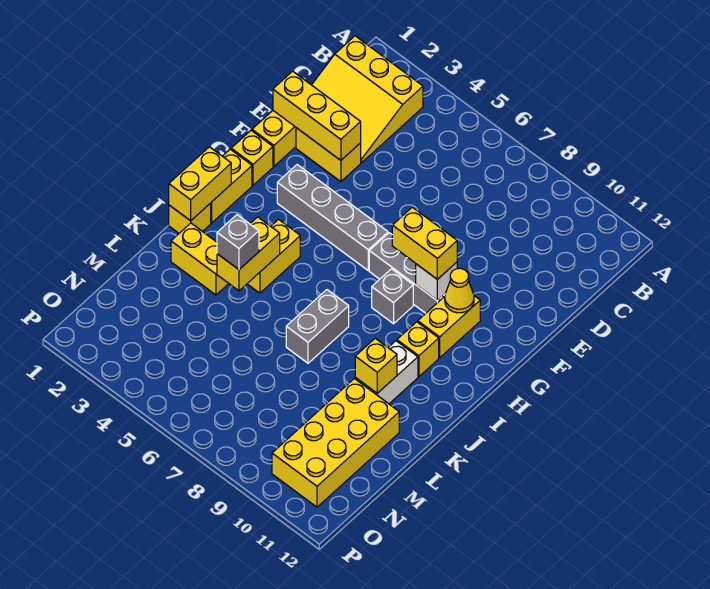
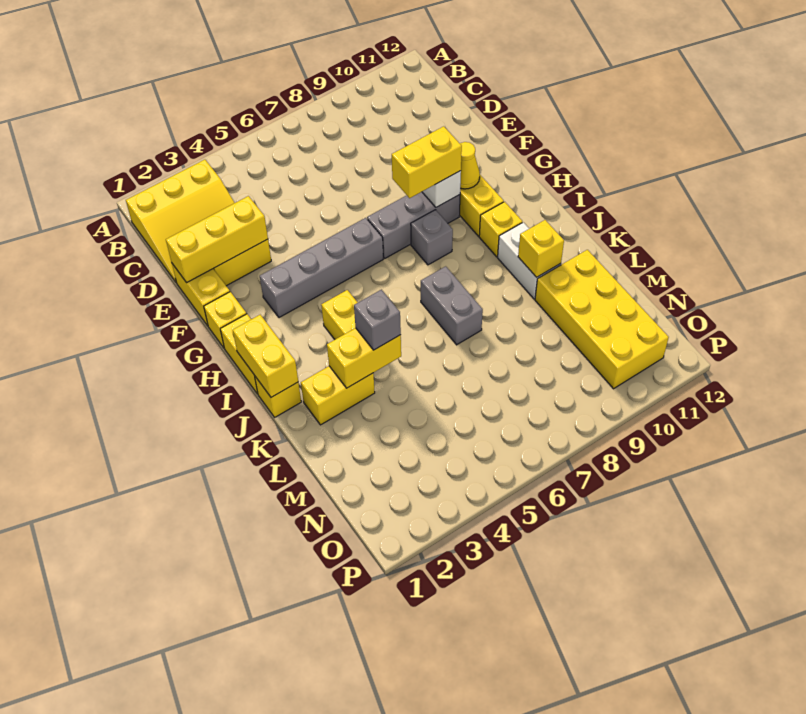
yellow 1x2 brick [217,217,280,291] -> yellow 1x2 brick turned to [327,328,401,388]

